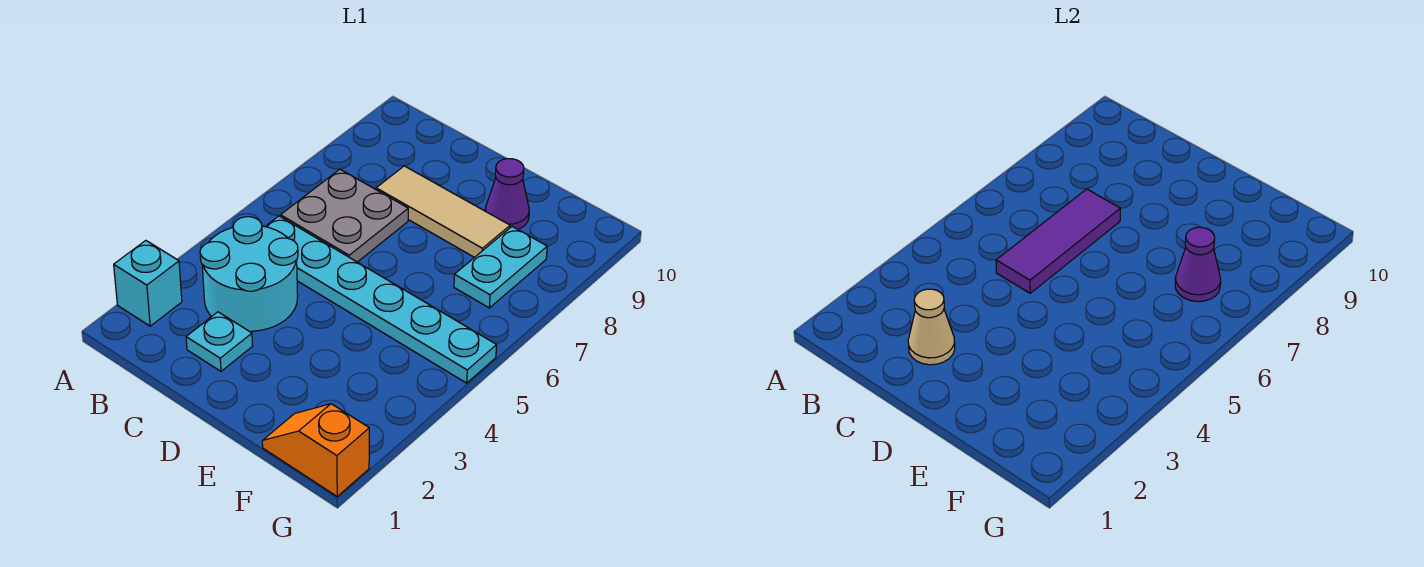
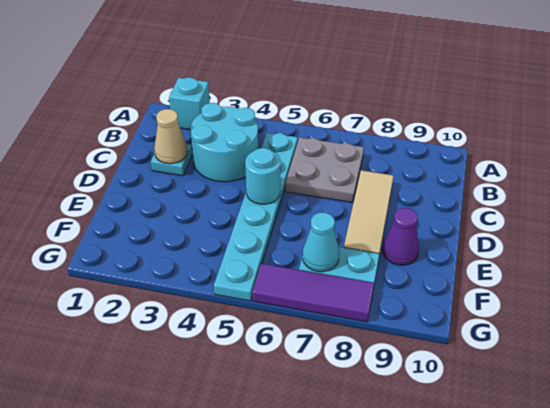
purple 1x3 tile [996,189,1120,293] -> purple 1x3 tile moved to [252,264,374,322]
none -> cyan 1x1 round brick [245,148,280,204]
orange 1x2 slope [262,404,369,496] -> none
purple 1x1 cone [1175,227,1221,302] -> cyan 1x1 cone [303,213,339,272]

